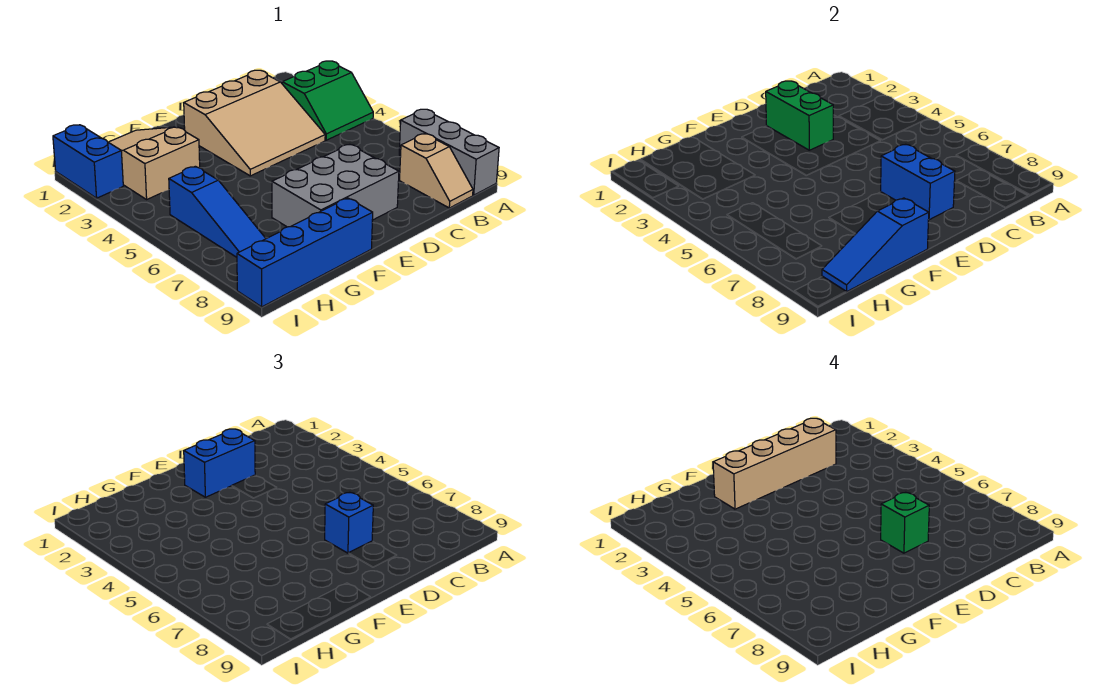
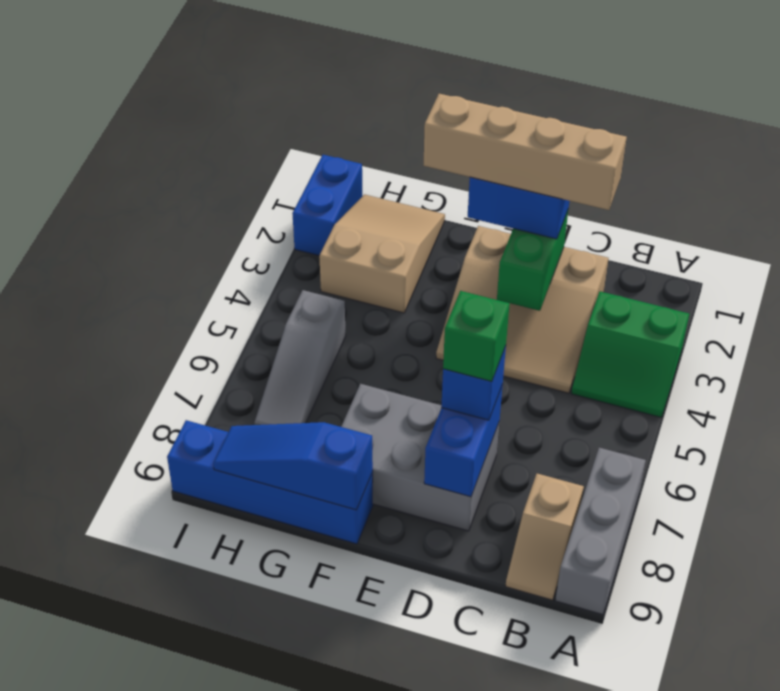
blue 1x3 slope [169,166,266,257] -> grey 1x3 slope [254,290,346,425]

